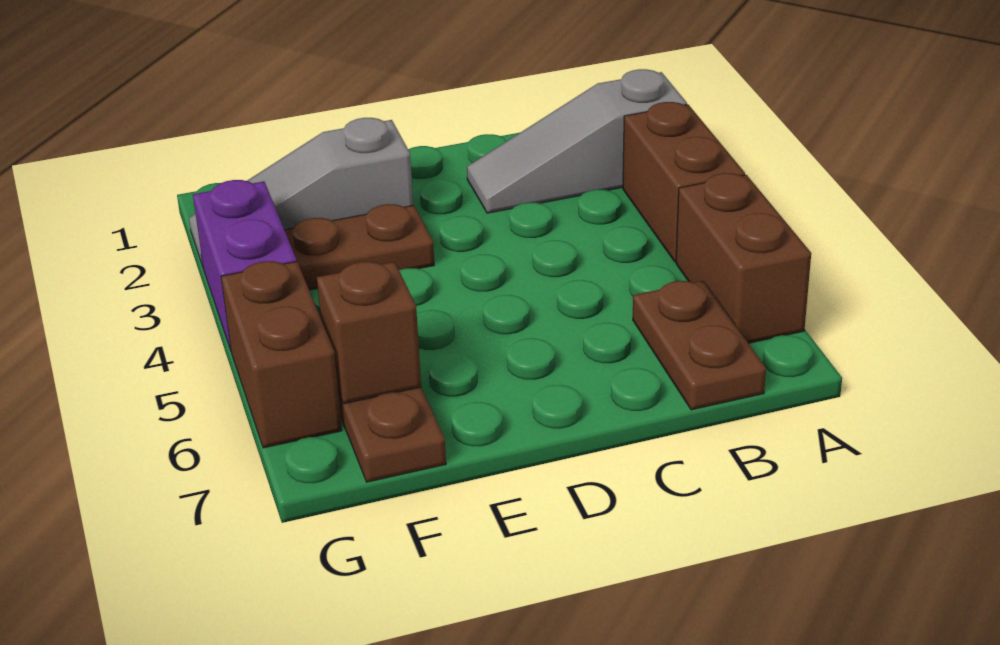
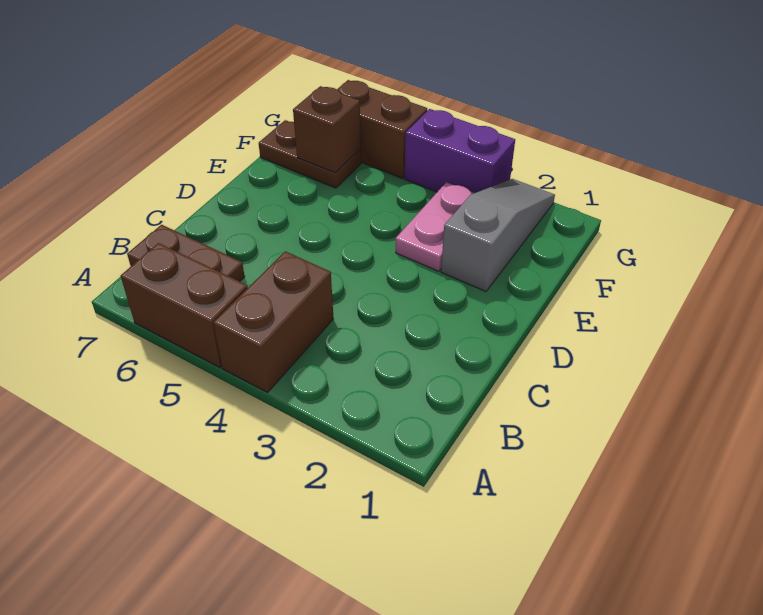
grey 1x3 slope [467,69,687,213] -> none
brown 1x2 brick [623,102,745,262] -> brown 1x2 brick turned to [213,251,333,392]
brown 1x2 plate [285,204,434,290] -> pink 1x2 plate [396,182,474,271]

